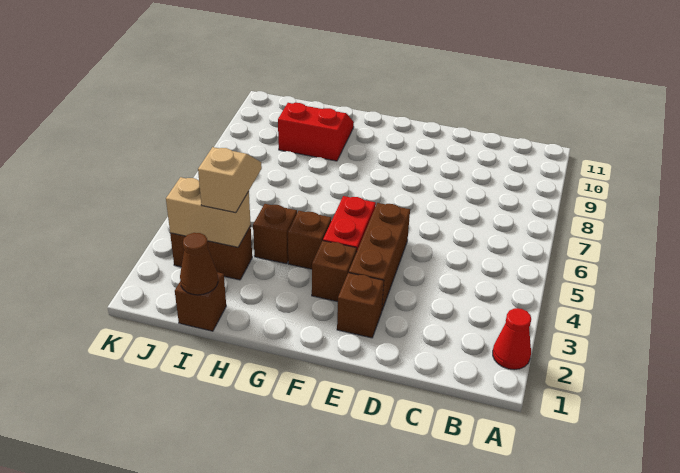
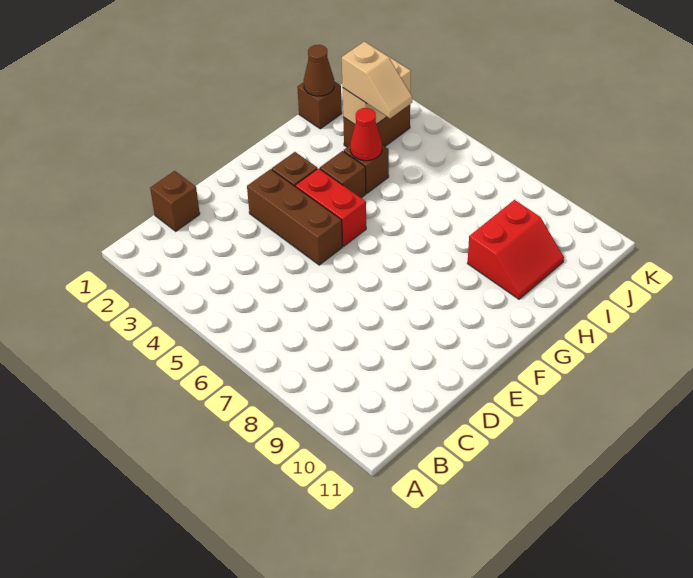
red 1x1 cone [493,308,531,370] -> red 1x1 cone moved to [350,108,382,161]
brown 1x1 brick [337,273,384,338] -> brown 1x1 brick moved to [150,171,200,231]

